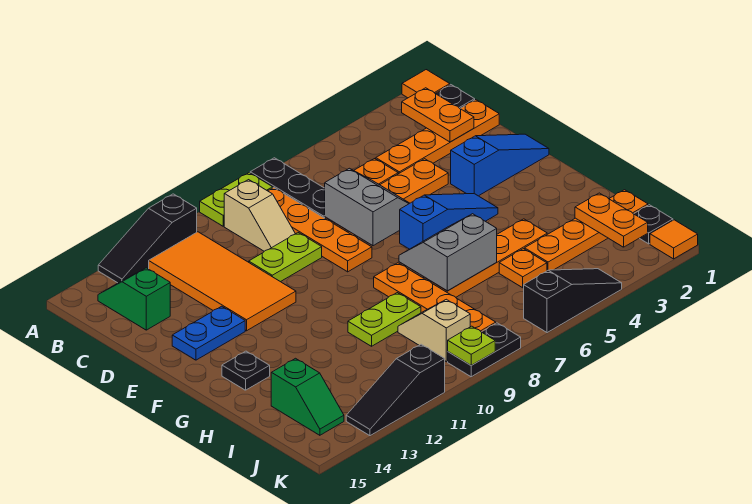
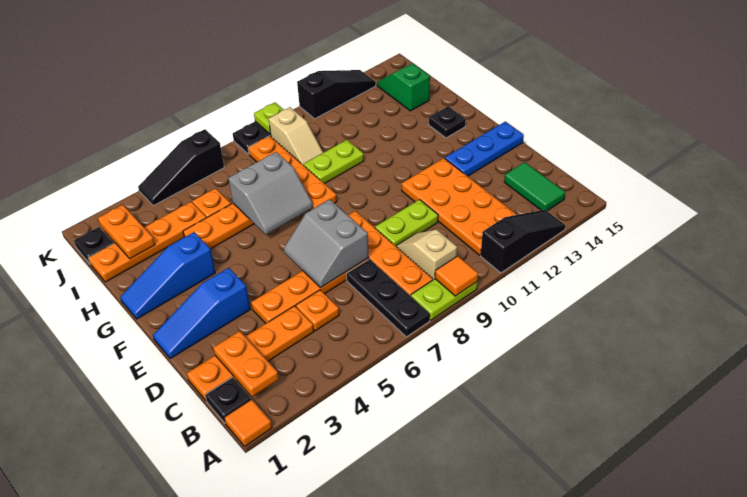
orange 2x4 tile [149,232,296,331] -> orange 2x4 plate [402,158,517,255]
green 1x2 slope [98,268,170,330] -> green 1x2 tile [504,162,565,211]
blue 1x2 plate [172,306,245,360] -> blue 1x3 plate [445,121,524,176]
blue 1x3 slope [400,194,498,249] -> blue 1x3 slope moved to [120,232,215,319]
orange 1x1 tile [650,220,698,259] -> orange 1x1 tile moved to [435,256,478,296]

